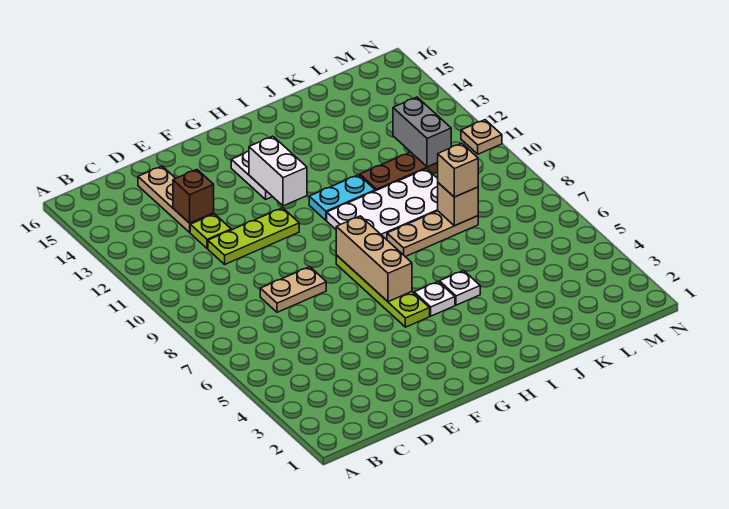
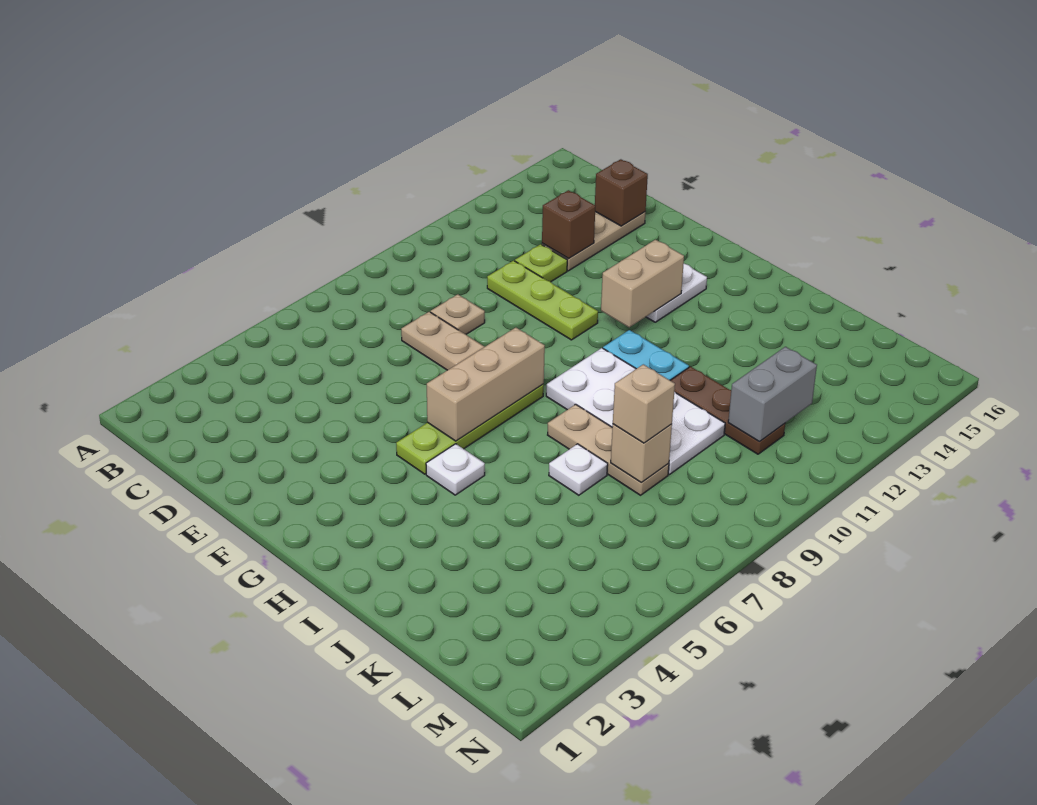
none -> brown 1x1 brick [595,159,648,226]
white 1x2 brick [249,136,307,206] -> tan 1x2 brick [601,240,684,327]
white 1x1 plate [439,270,480,305] -> white 1x1 plate moved to [549,444,608,495]
tan 1x1 plate [461,120,502,154] -> tan 1x1 plate moved to [431,294,485,334]

